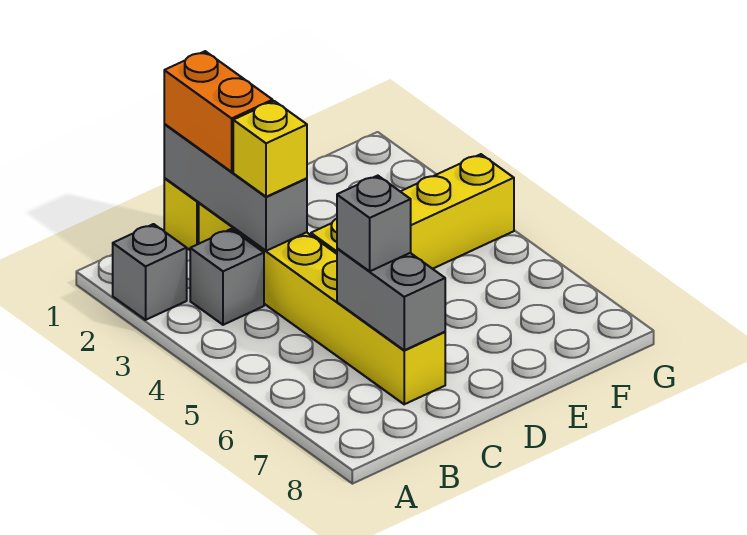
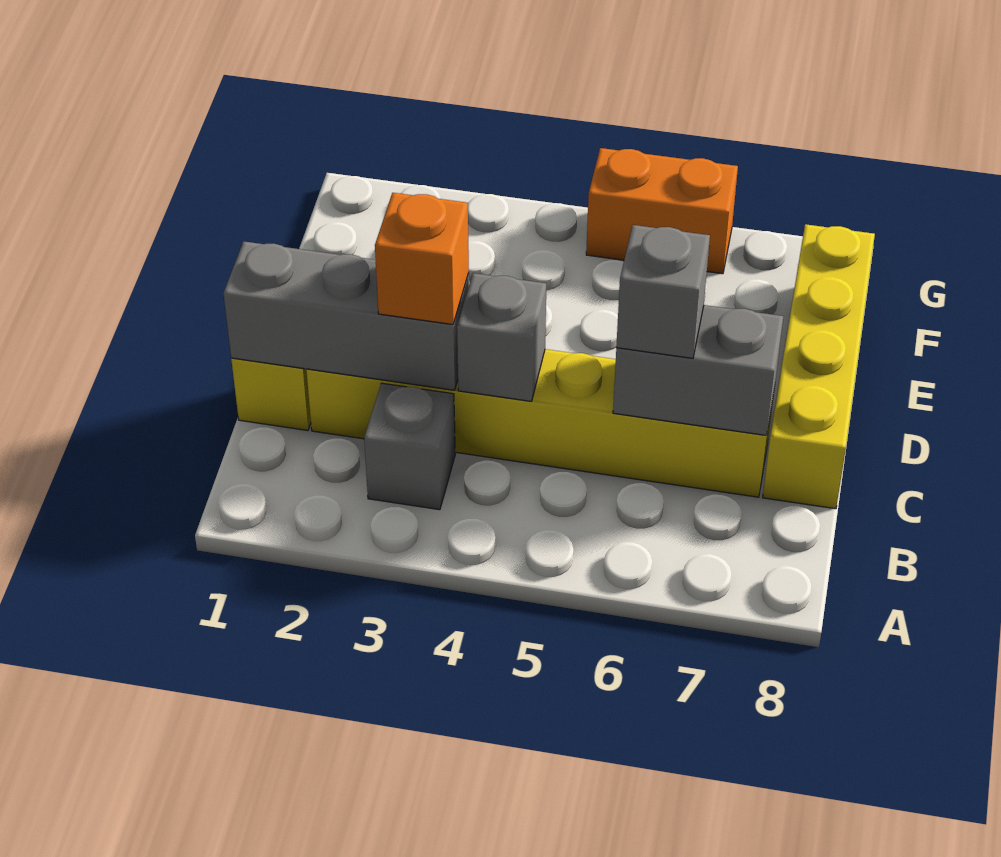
grey 1x1 brick [113,224,187,320] -> grey 1x1 brick moved to [457,273,546,401]
orange 1x2 brick [164,51,273,172] -> orange 1x2 brick moved to [586,148,738,274]
yellow 1x1 brick [233,101,307,197] -> orange 1x1 brick [375,193,469,325]
yellow 1x4 brick [311,154,514,269] -> yellow 1x4 brick moved to [763,224,875,509]

